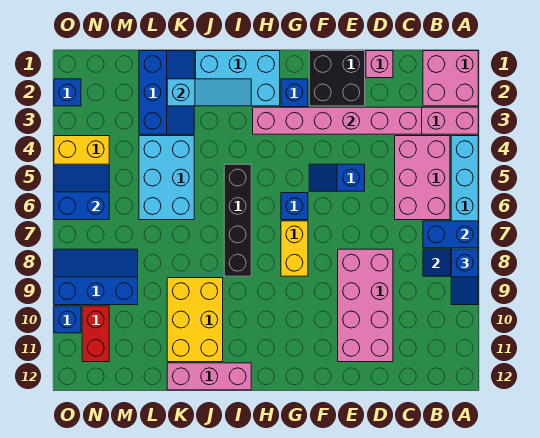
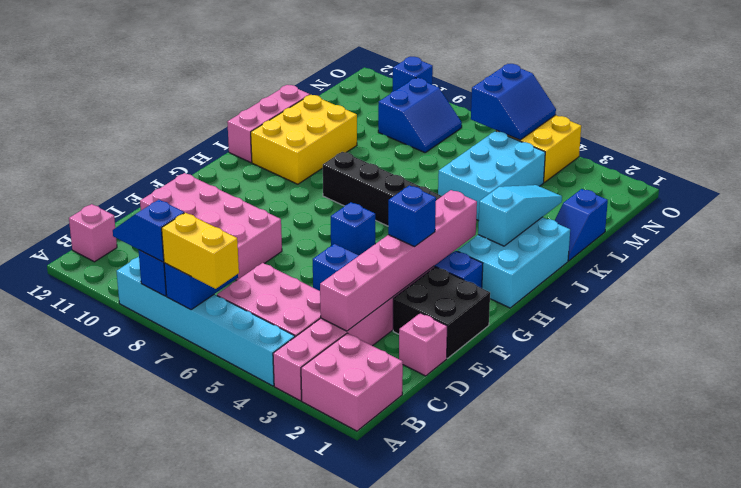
none -> pink 1x1 brick [69,204,117,262]
yellow 1x2 brick [281,221,308,276] -> yellow 1x2 brick moved to [162,213,239,289]
cyan 1x3 slope [167,79,251,106] -> cyan 1x3 slope turned to [478,185,562,246]
yellow 2x3 brick [167,278,223,362] -> yellow 2x3 brick turned to [251,95,357,184]
blue 2x3 slope [139,51,194,134] -> blue 1x2 slope [555,189,608,261]
cyan 2x3 brick [139,136,194,220] -> cyan 2x3 brick turned to [438,131,545,221]
blue 2x3 slope [54,249,138,305] -> blue 2x2 slope [378,78,462,153]
red 1x2 brick [82,306,109,362] -> none
blue 1x1 brick [54,79,81,106] -> blue 1x1 brick moved to [388,185,436,247]

